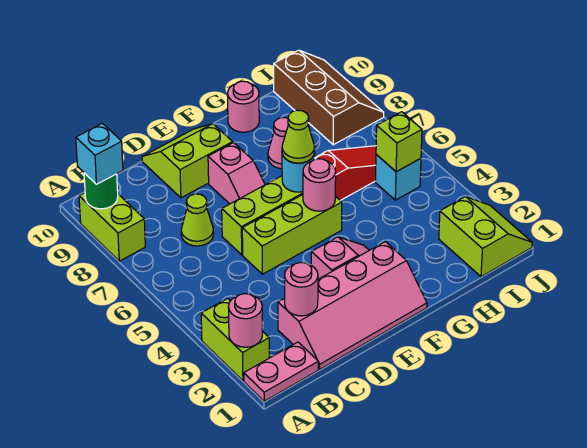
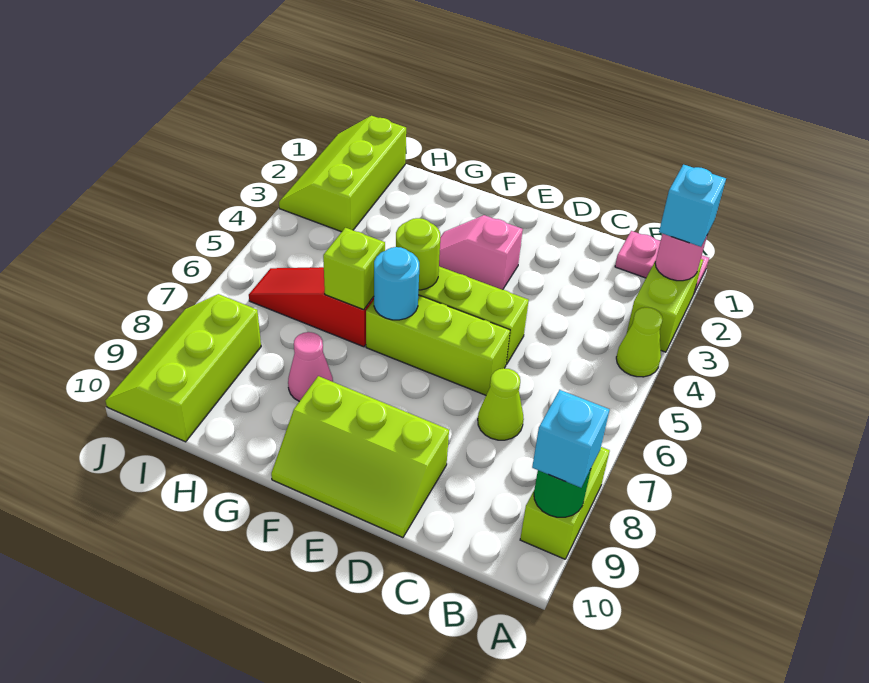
pink 2x4 slope [278,242,427,369] -> none
pink 1x1 round brick [285,262,318,316] -> none
lime 2x2 slope [142,124,233,198] -> lime 2x3 slope [271,376,449,538]
pink 1x2 slope [208,143,265,204] -> none
pink 1x1 round brick [303,159,336,211] -> lime 1x1 round brick [396,218,440,290]
lime 1x1 cone [282,110,315,163] -> lime 1x1 cone moved to [616,307,662,377]
pink 1x1 round brick [228,81,259,132] -> none
lime 2x2 slope [439,197,532,277] -> lime 2x3 slope [279,116,406,232]
cyan 1x1 brick [375,155,421,200] -> cyan 1x1 brick moved to [659,165,726,247]
lime 1x1 brick [376,112,422,172] -> lime 1x1 brick moved to [323,228,385,310]
brown 2x3 slope [274,50,384,145] -> lime 2x3 slope [106,294,261,442]

